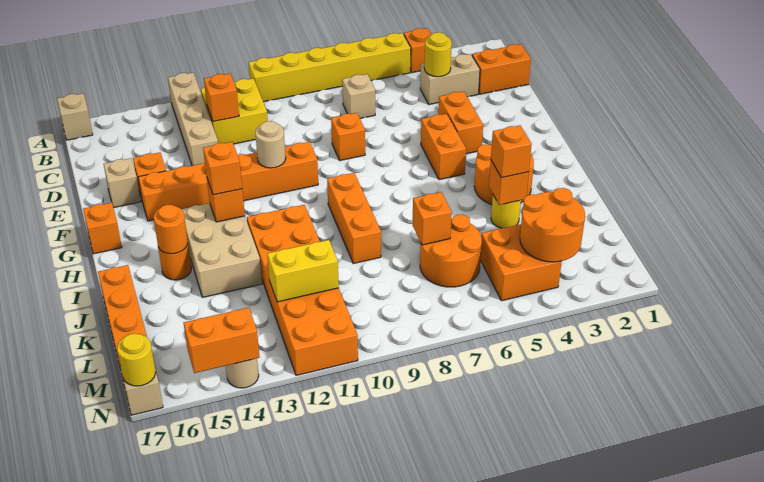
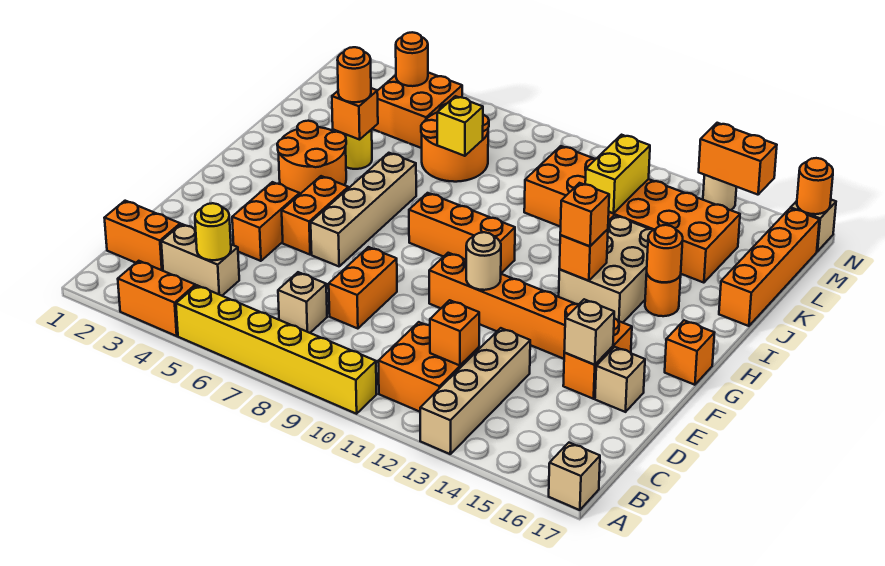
orange 1x1 brick [404,28,432,73] -> orange 1x2 brick [118,261,195,336]
yellow 2x2 brick [201,79,268,144] -> orange 2x2 brick [378,322,479,412]
orange 1x1 brick [331,113,365,160] -> orange 1x2 brick [329,247,397,329]
none -> tan 1x1 brick [564,299,614,365]
none -> tan 1x4 brick [311,153,416,266]
orange 1x3 brick [327,173,381,264] -> orange 1x3 brick turned to [409,193,515,273]
orange 2x6 brick [247,205,358,375] -> orange 2x6 brick turned to [524,146,740,283]
orange 1x1 brick [491,125,532,178] -> orange 1x1 round brick [338,47,371,102]
orange 1x1 brick [413,192,452,245] -> yellow 1x1 brick [437,96,483,156]
orange 2x2 round brick [520,188,585,262] -> orange 1x1 round brick [396,32,428,86]
yellow 1x2 brick [267,240,339,302] -> yellow 1x2 brick turned to [585,135,650,213]
yellow 1x1 round brick [117,334,156,386] -> orange 1x1 round brick [797,158,833,214]

